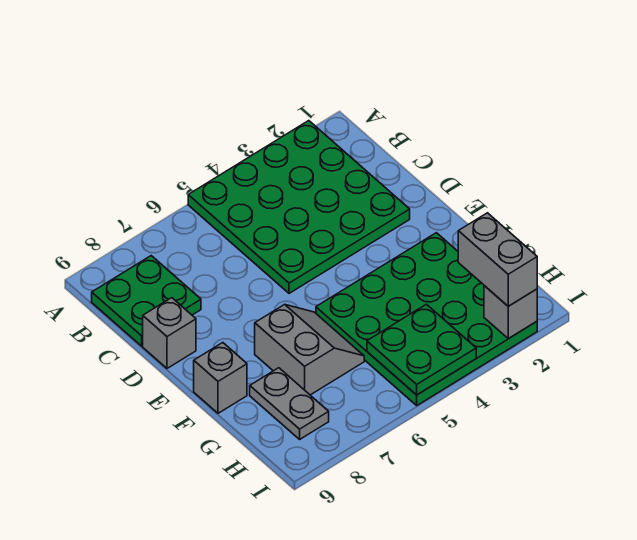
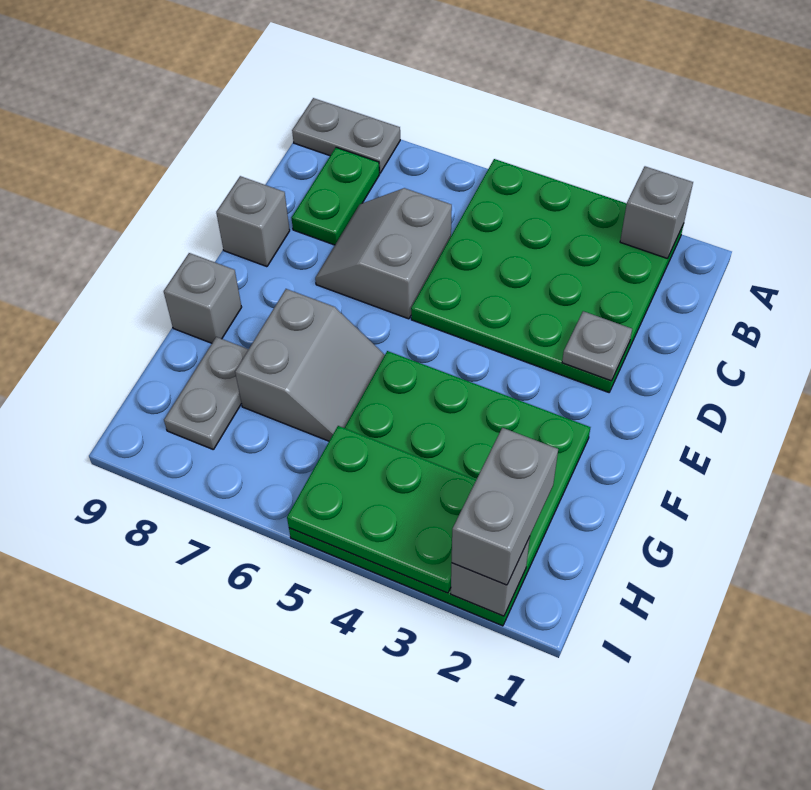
none -> grey 1x1 brick [620,166,693,259]
none -> grey 1x2 plate [292,98,400,173]
green 2x2 plate [92,256,201,346] -> green 1x2 plate [292,147,379,245]
none -> grey 2x2 slope [315,188,452,319]
none -> grey 1x1 plate [562,311,632,381]
green 2x2 plate [367,304,476,395] -> green 2x3 plate [287,426,476,593]

